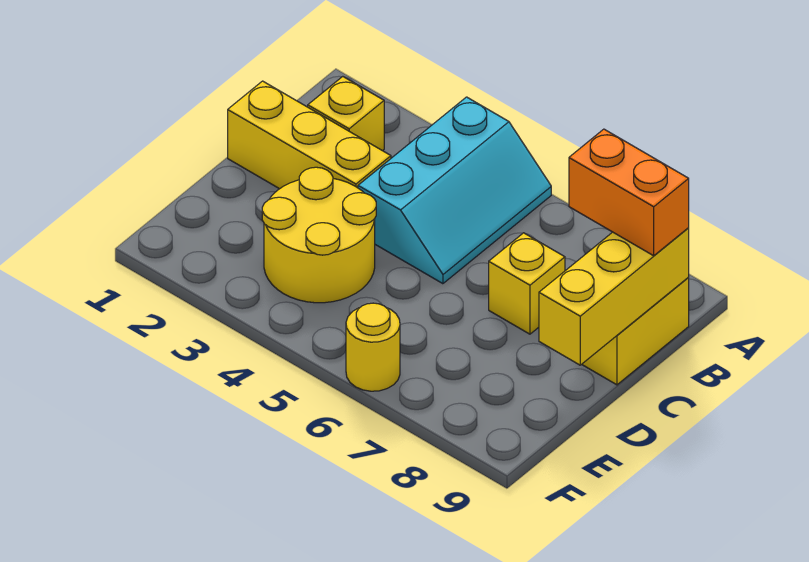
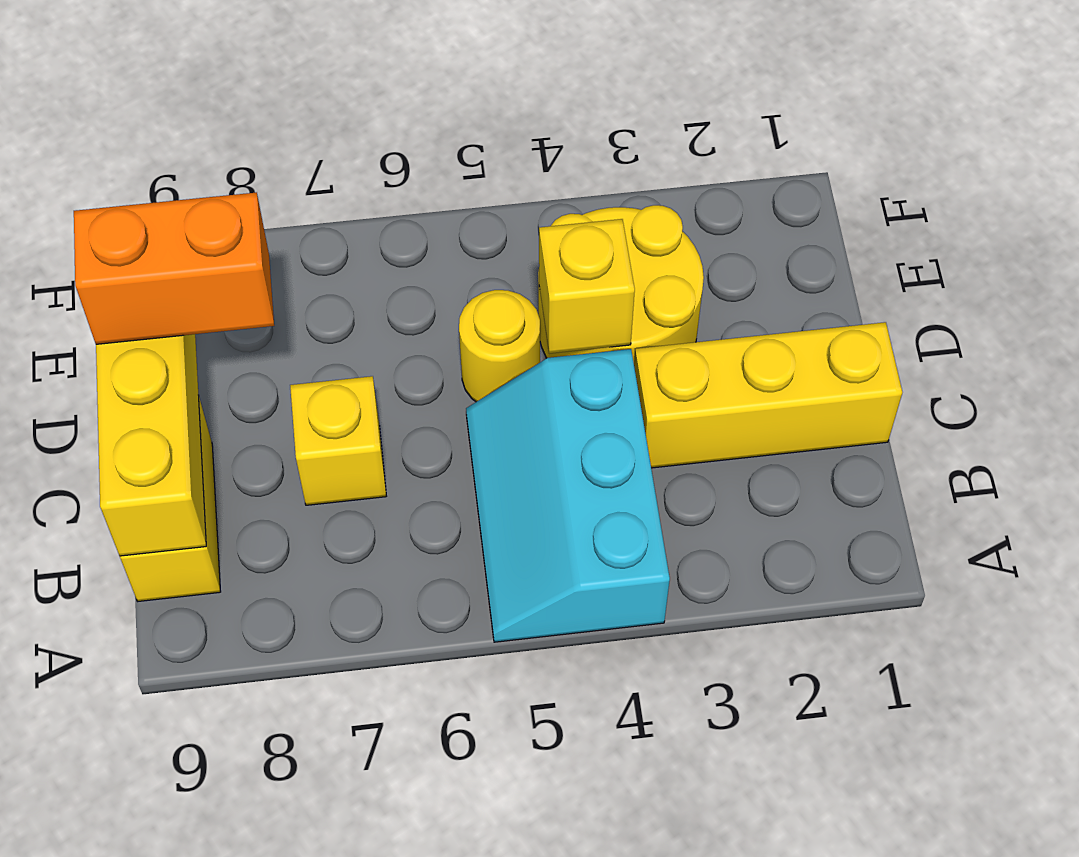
yellow 1x1 brick [308,77,384,151] -> yellow 1x1 brick moved to [539,219,635,353]
orange 1x2 brick [569,129,689,256] -> orange 1x2 brick moved to [74,192,274,344]
yellow 1x1 round brick [346,303,400,391] -> yellow 1x1 round brick moved to [459,290,540,402]

